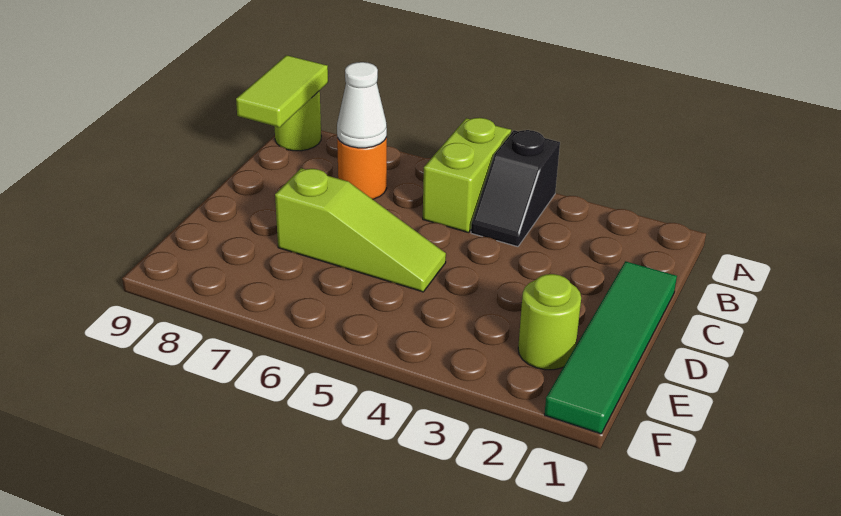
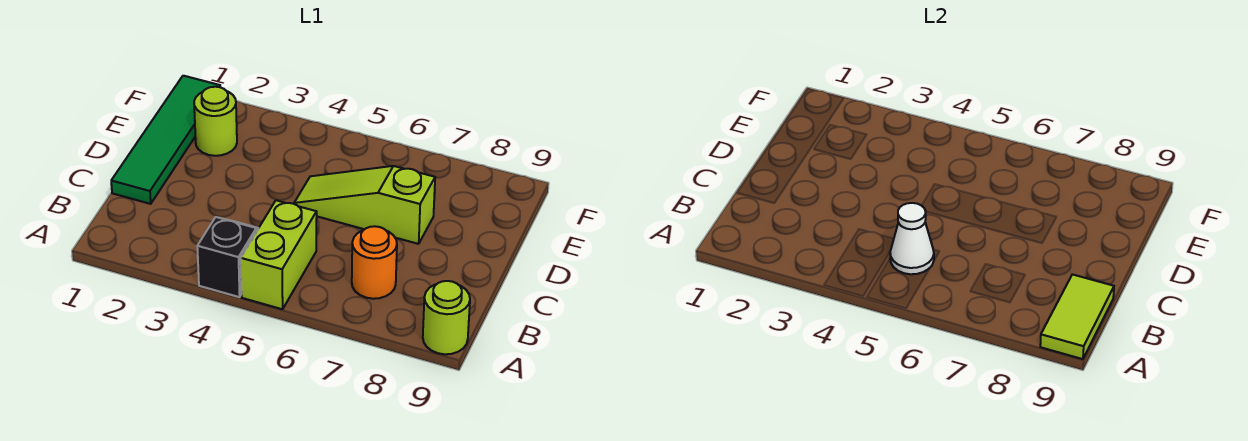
white 1x1 cone [337,62,387,148] -> white 1x1 cone moved to [890,203,934,274]

